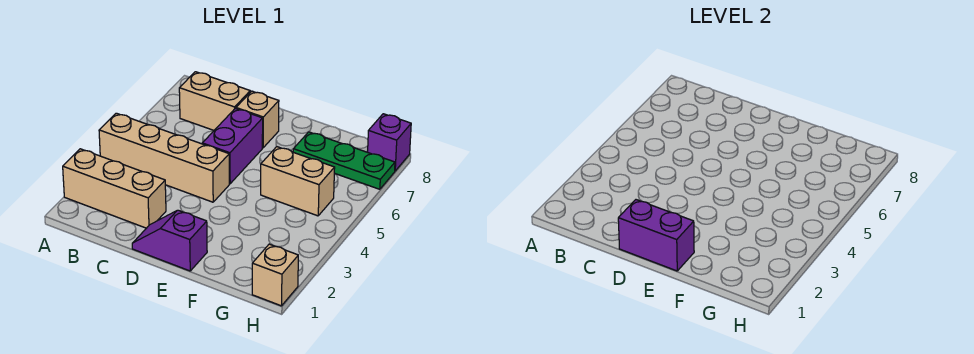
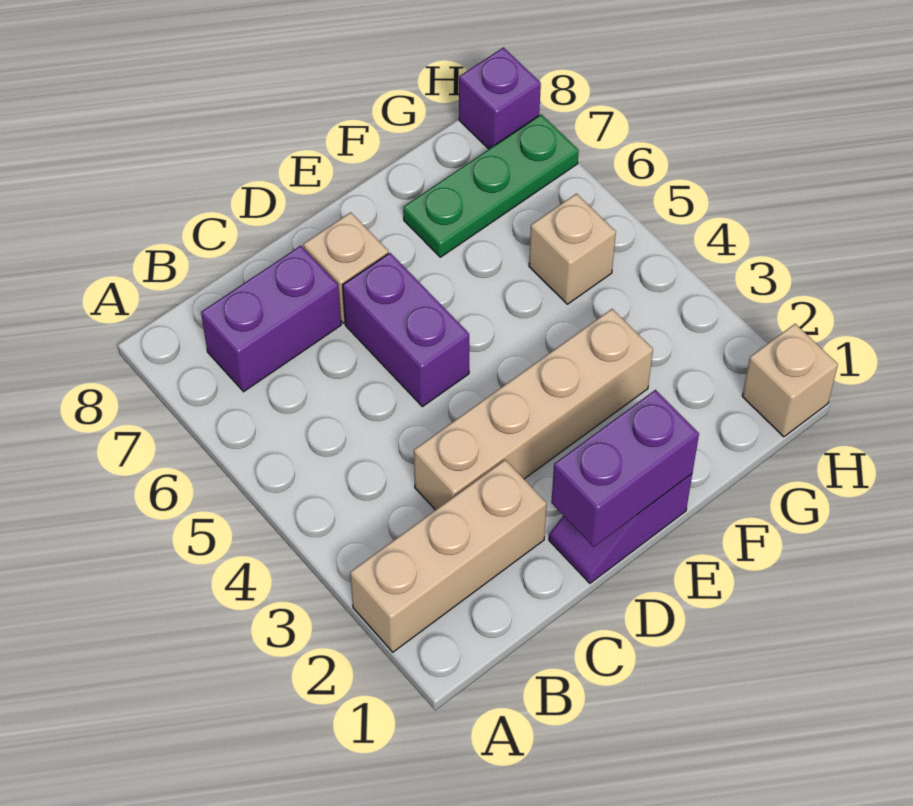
tan 1x4 brick [99,113,229,202] -> tan 1x4 brick moved to [414,309,653,510]
tan 1x2 brick [179,72,250,130] -> purple 1x2 brick [201,246,341,392]
tan 1x2 brick [261,147,335,216] -> tan 1x1 brick [529,194,616,304]

